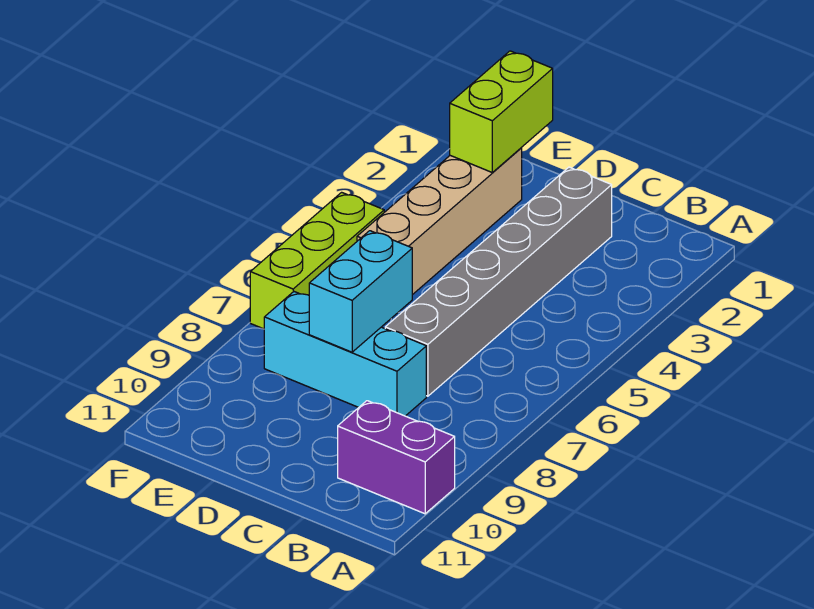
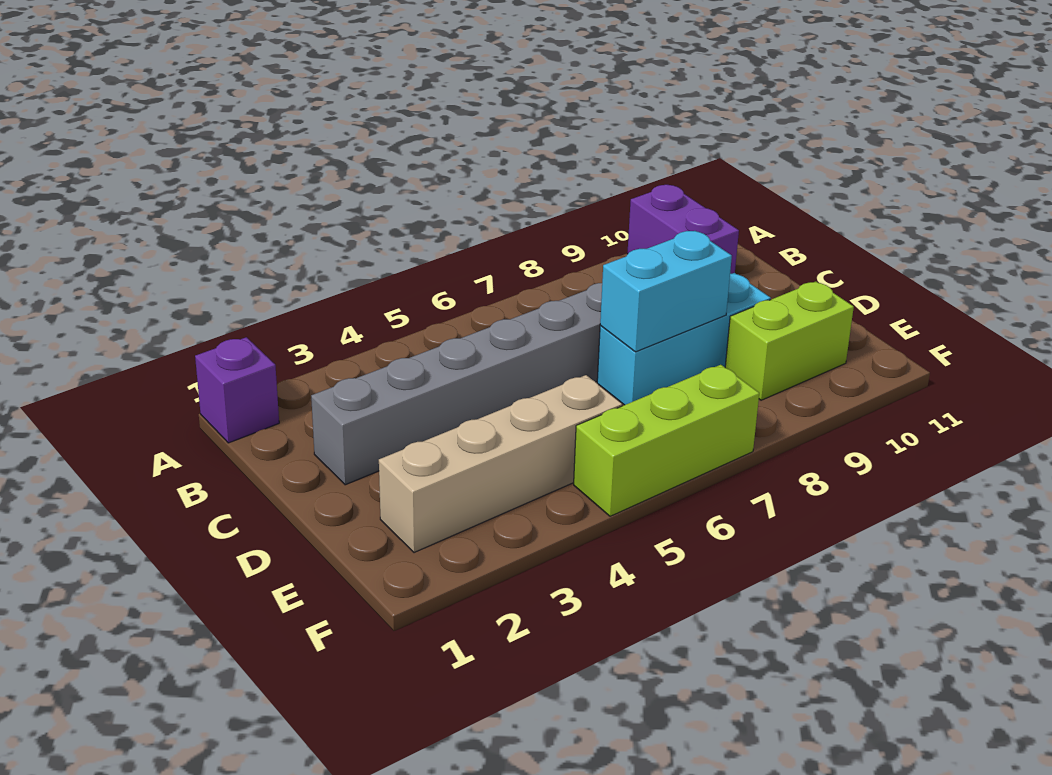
none -> purple 1x1 brick [195,337,279,443]
cyan 1x3 brick [264,292,426,416] -> cyan 1x3 brick turned to [597,273,771,405]
lime 1x2 brick [450,51,553,172] -> lime 1x2 brick moved to [725,281,854,400]

